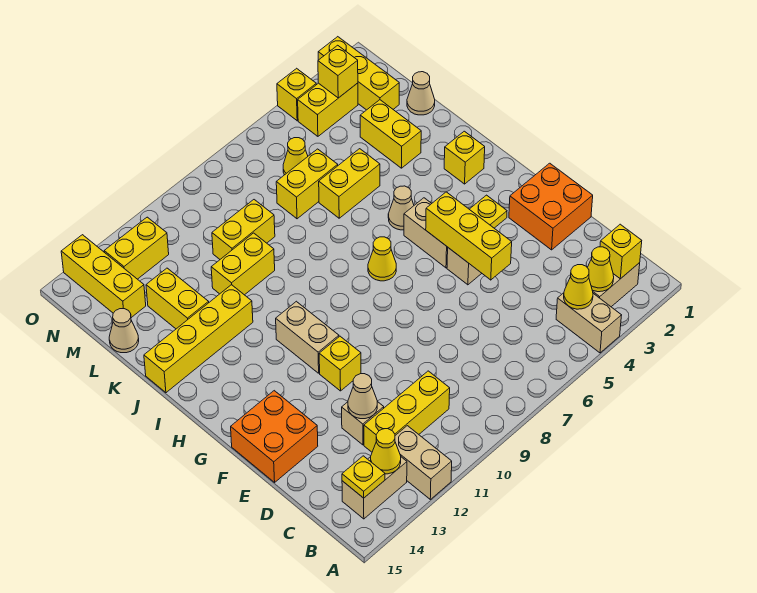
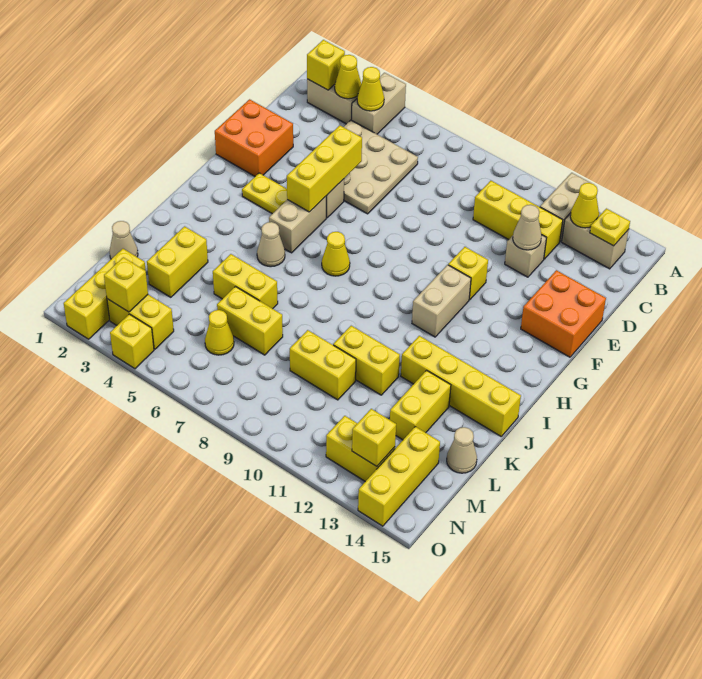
none -> tan 3x3 plate [344,120,418,214]
yellow 1x1 brick [444,131,485,184] -> yellow 1x1 brick moved to [352,409,396,467]

